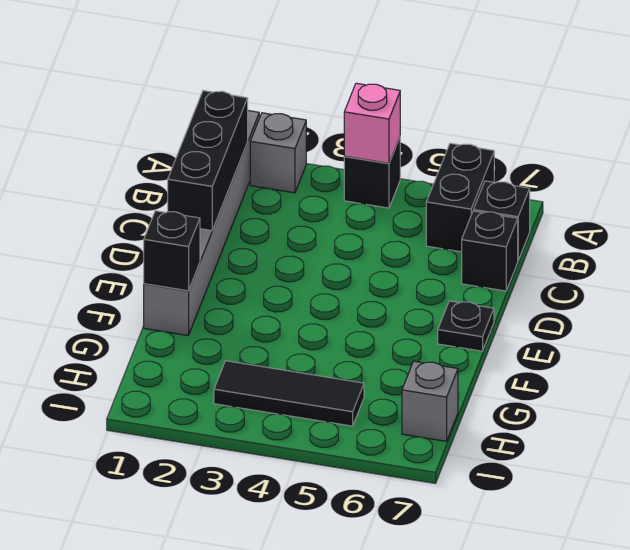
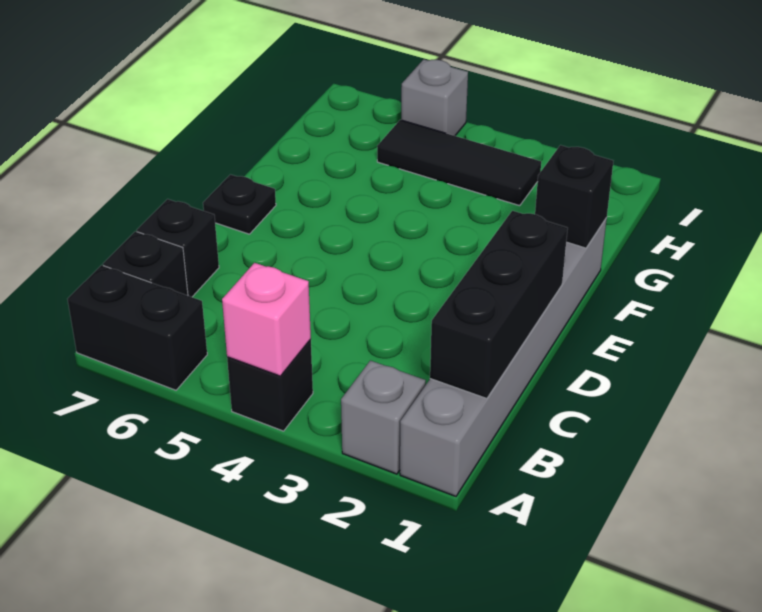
black 1x2 brick [426,143,494,252] -> black 1x2 brick turned to [68,265,207,390]
grey 1x1 brick [402,361,458,441] -> grey 1x1 brick moved to [401,59,468,136]

